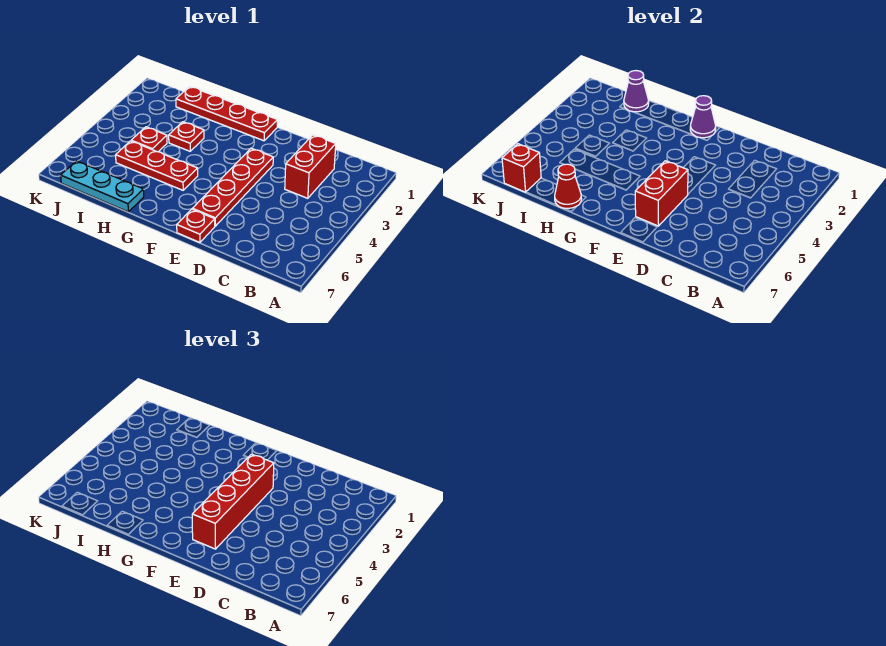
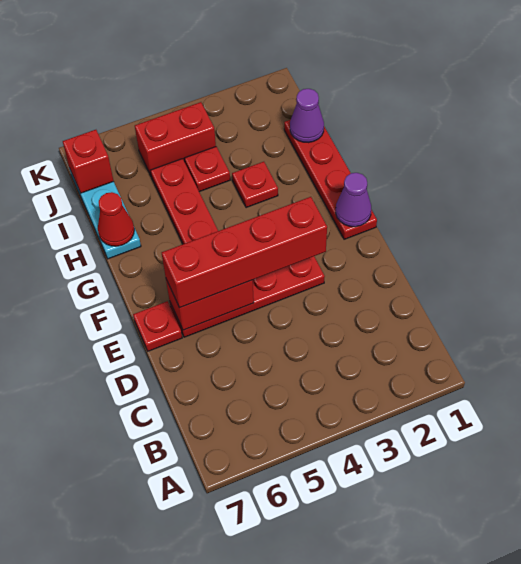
red 1x2 brick [285,135,336,198] -> red 1x2 brick moved to [135,102,216,176]

